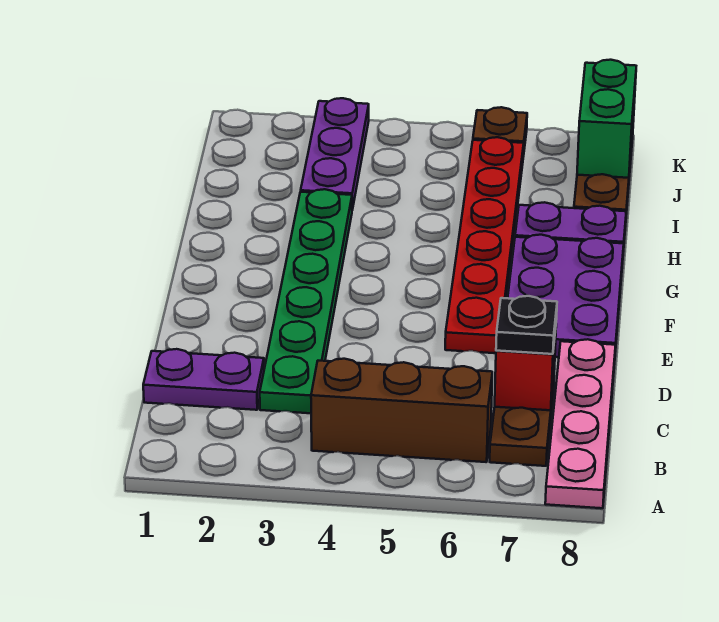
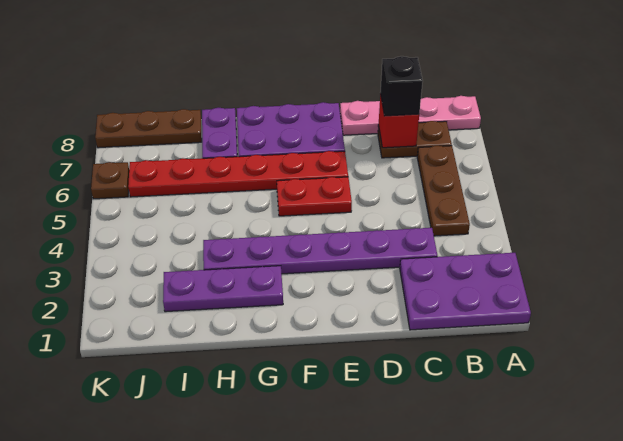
brown 1x3 brick [311,359,492,462] -> brown 1x3 plate [417,146,470,236]
purple 1x2 plate [143,349,264,410] -> purple 2x3 plate [400,253,531,330]
green 1x6 plate [260,189,352,413] -> purple 1x6 plate [203,228,437,274]
black 1x1 plate [496,296,557,354] -> black 1x1 brick [380,56,423,116]
none -> red 1x2 plate [277,177,352,216]
purple 1x3 plate [301,98,369,210] -> purple 1x3 plate moved to [163,266,283,312]
green 1x2 brick [577,60,636,178] -> none

